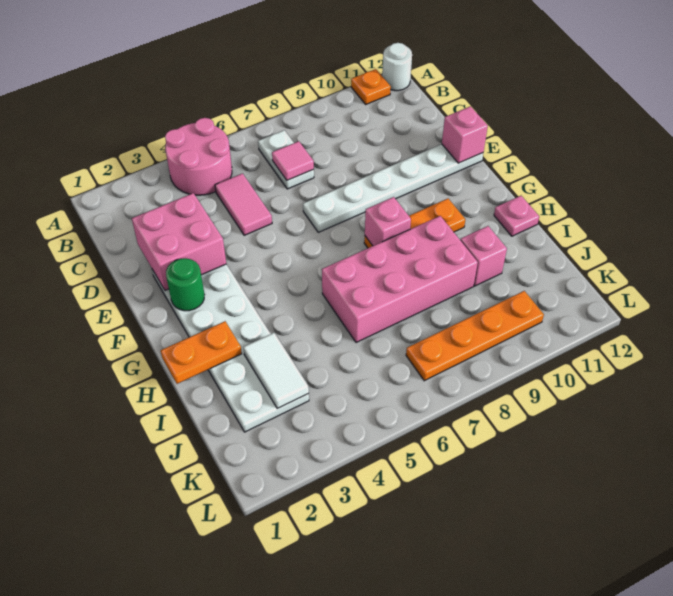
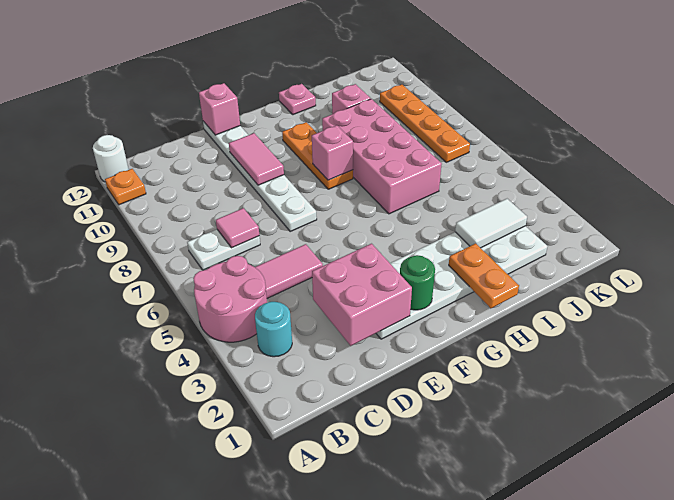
none -> cyan 1x1 round brick [255,302,292,357]
none -> pink 1x2 tile [229,133,284,185]

